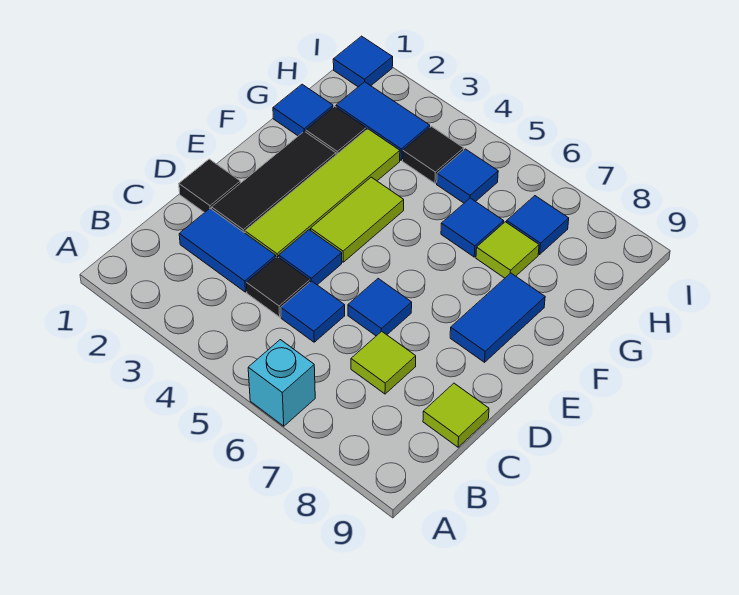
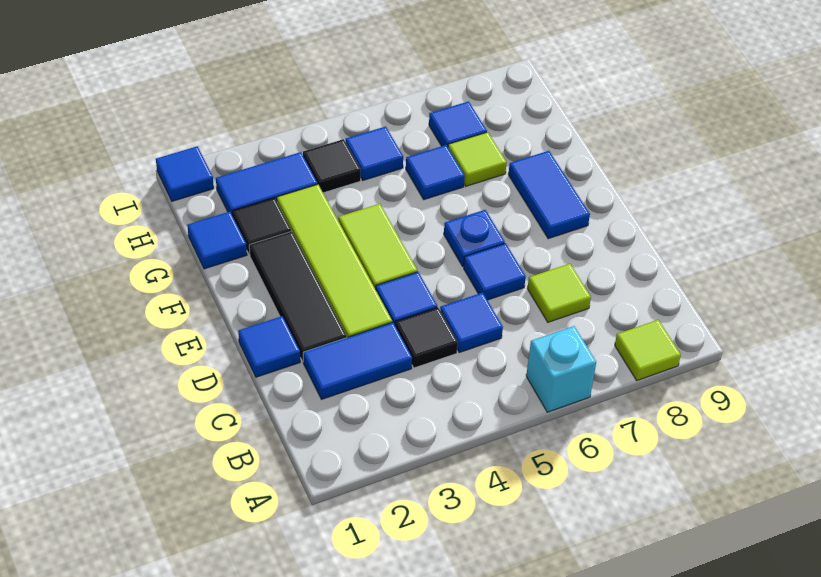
lime 1x1 tile [423,383,489,447] -> lime 1x1 tile moved to [615,320,681,380]
black 1x1 tile [179,159,240,213] -> blue 1x1 tile [238,316,300,377]
none -> blue 1x1 plate [444,210,505,266]

